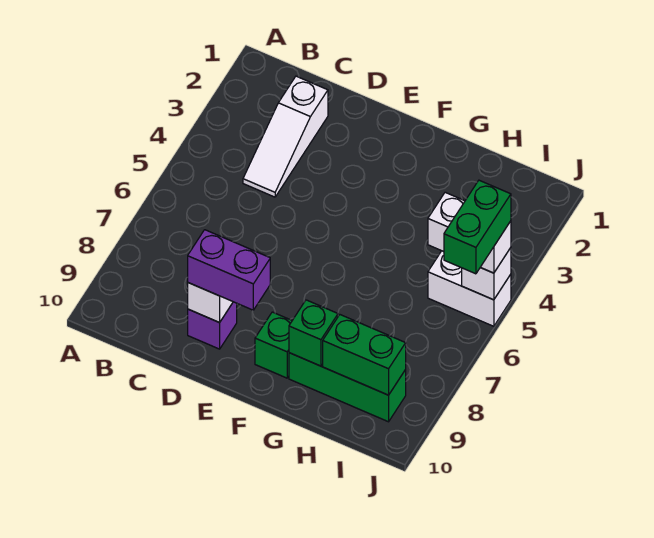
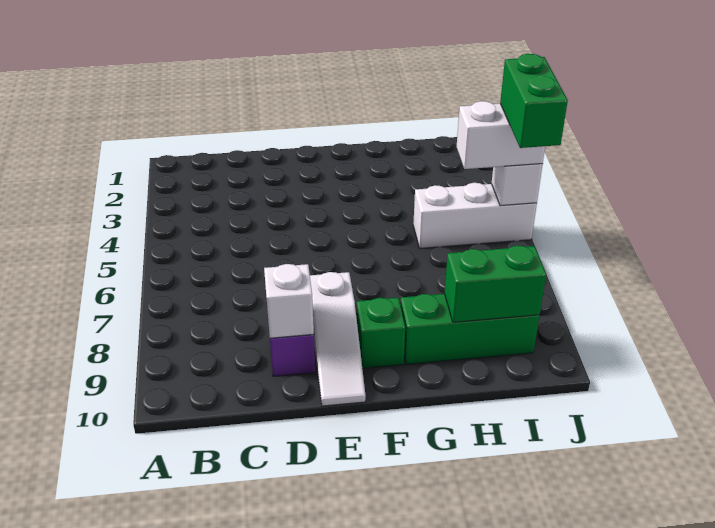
white 1x3 slope [243,76,328,197] -> white 1x3 slope moved to [310,272,366,406]
purple 1x2 brick [188,230,270,310] -> none
green 1x1 brick [289,300,338,366] -> none
white 1x2 brick [428,251,511,326] -> white 1x3 brick [413,183,537,249]

